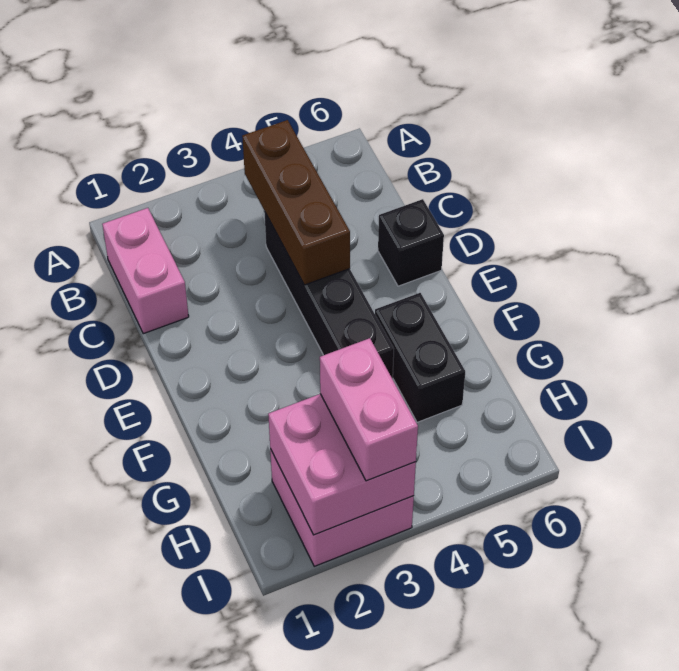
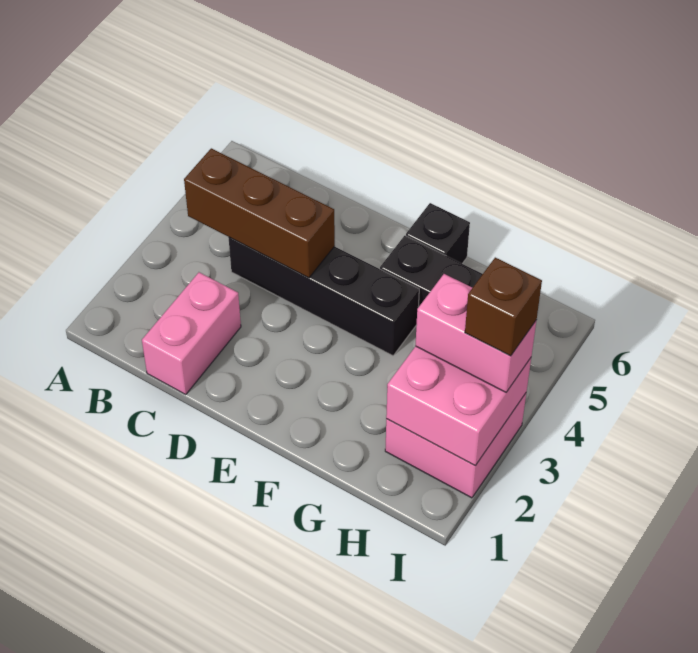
pink 1x2 brick [102,208,189,334] -> pink 1x2 brick turned to [142,272,241,394]
black 1x1 brick [378,199,444,286] -> black 1x1 brick moved to [406,203,470,264]
none -> brown 1x1 brick [465,258,542,356]

